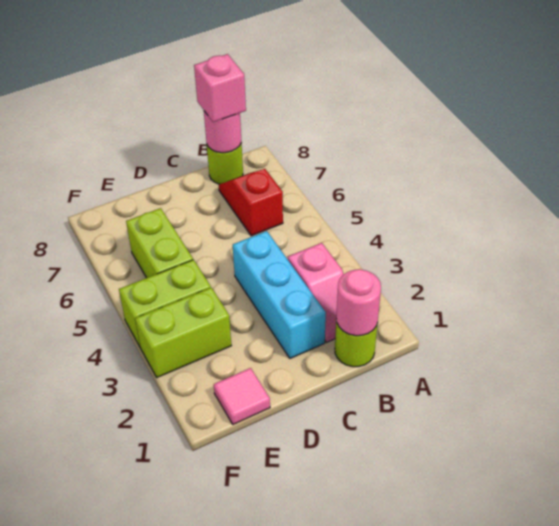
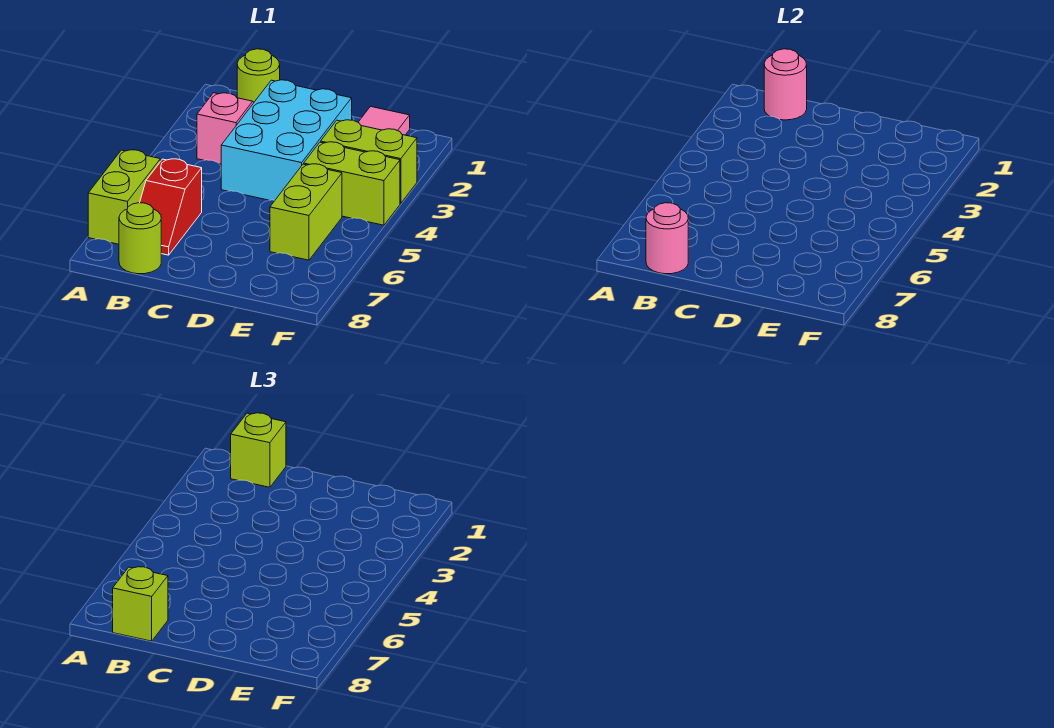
none -> lime 1x2 brick [88,150,160,244]
none -> lime 1x1 brick [231,413,286,487]
pink 1x1 brick [194,54,246,122] -> lime 1x1 brick [113,567,168,641]
cyan 1x3 brick [233,231,326,358] -> cyan 2x3 brick [221,80,352,200]

